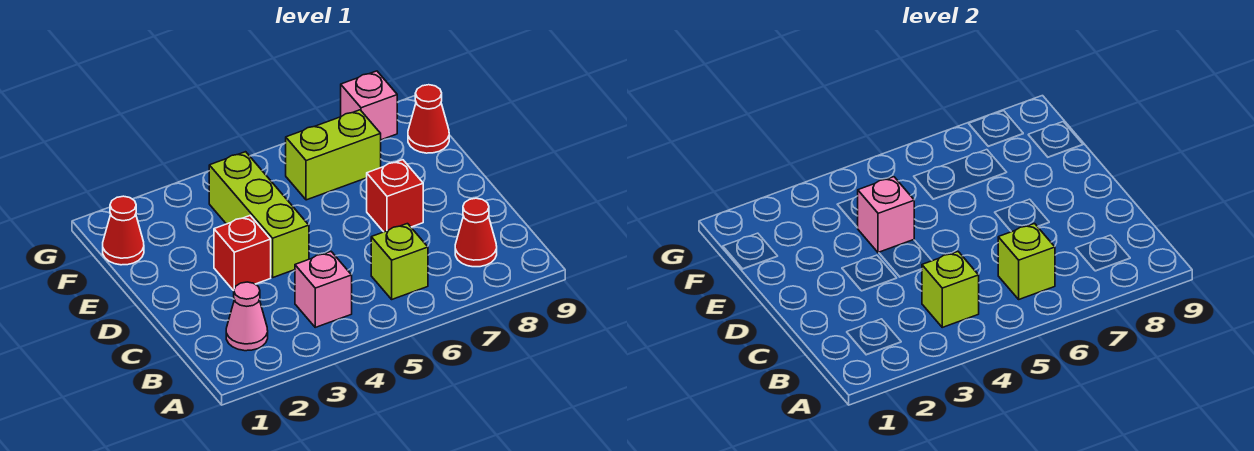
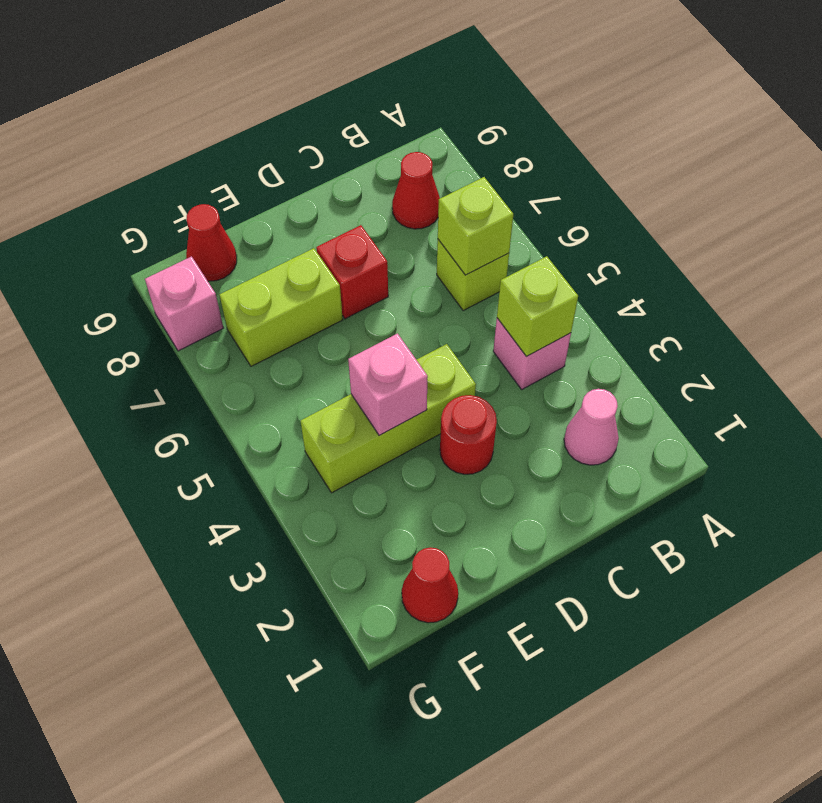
red 1x1 brick [214,216,271,291] -> red 1x1 round brick [440,395,497,474]
lime 1x2 brick [286,110,381,200] -> lime 1x2 brick turned to [220,248,343,366]

